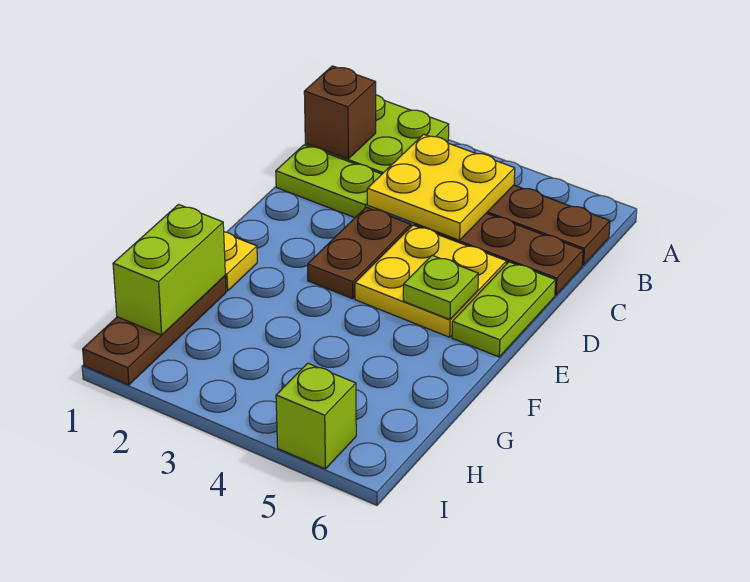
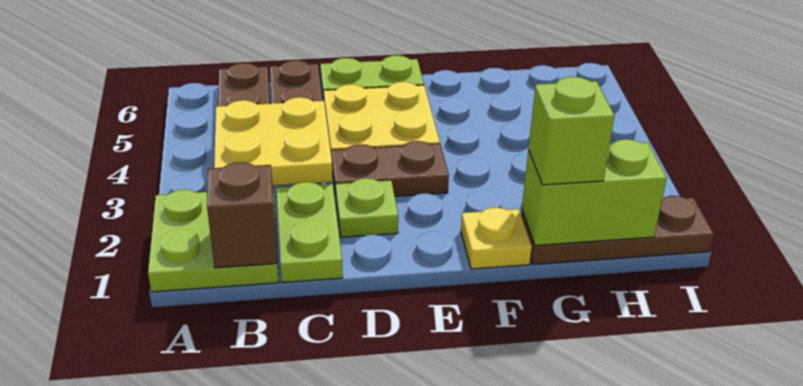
lime 1x1 plate [403,255,478,320] -> lime 1x1 plate moved to [336,178,398,237]
lime 1x1 brick [276,363,356,469] -> lime 1x1 brick moved to [528,77,615,185]

